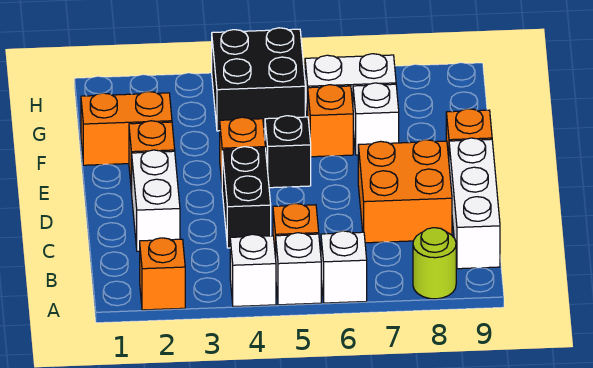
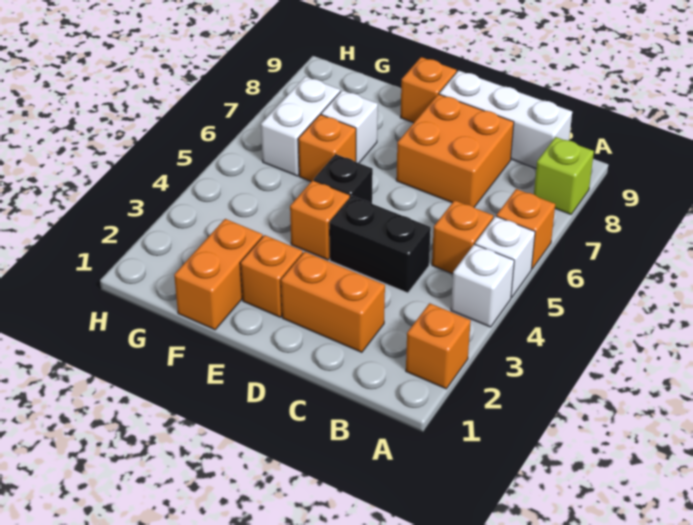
white 1x1 brick [321,231,367,303] -> orange 1x1 brick [496,189,555,269]
lime 1x1 round brick [413,228,456,299] -> lime 1x1 brick [534,137,594,214]
white 1x2 brick [132,150,180,251] -> orange 1x2 brick [281,252,385,352]
black 2x2 brick [212,28,305,131] -> none

